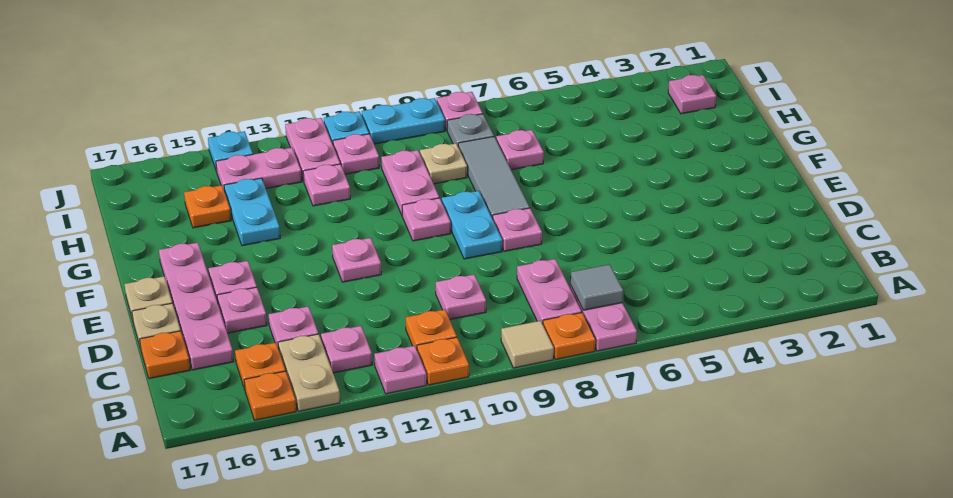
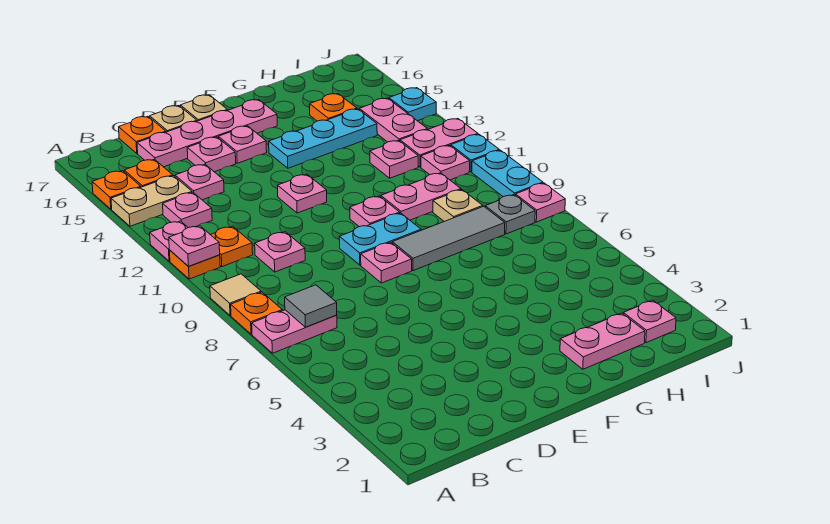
pink 1x2 plate [517,259,582,324] -> pink 1x2 plate moved to [560,313,645,369]
cyan 1x2 plate [224,178,280,246] -> cyan 1x3 plate [269,109,377,168]
pink 1x1 plate [496,130,544,170] -> pink 1x1 plate moved to [169,226,220,266]

